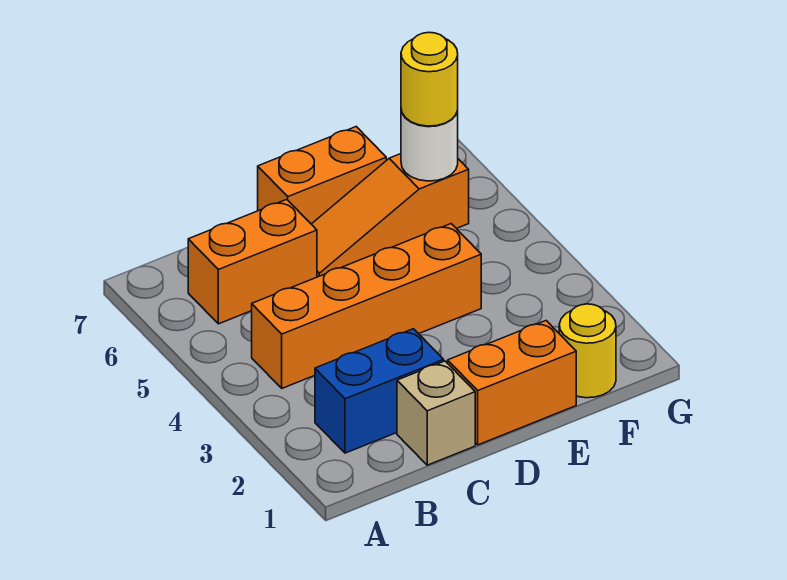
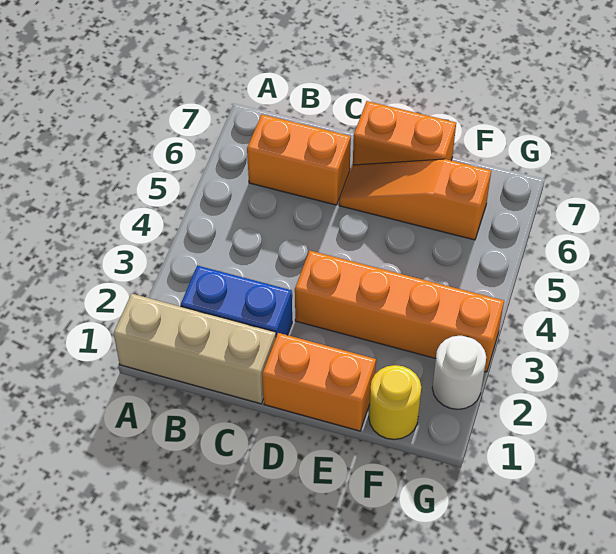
orange 1x4 brick [252,224,481,388] -> orange 1x4 brick moved to [295,251,504,372]
tan 1x1 brick [397,361,475,465] -> tan 1x3 brick [114,294,276,404]
white 1x1 round brick [401,110,458,181] -> white 1x1 round brick moved to [432,336,486,409]
yellow 1x1 round brick [401,33,458,126] -> none

